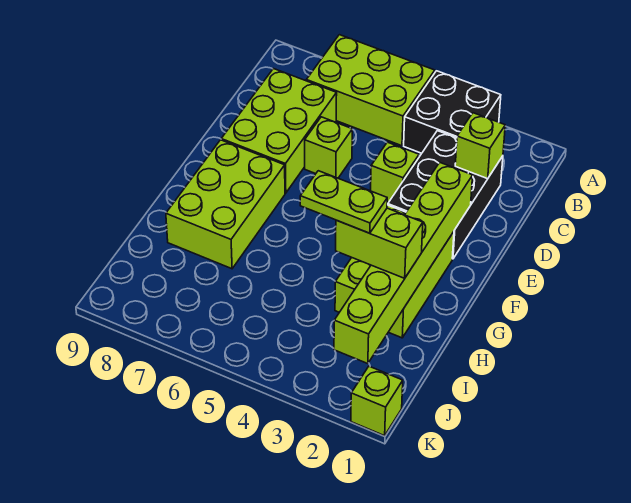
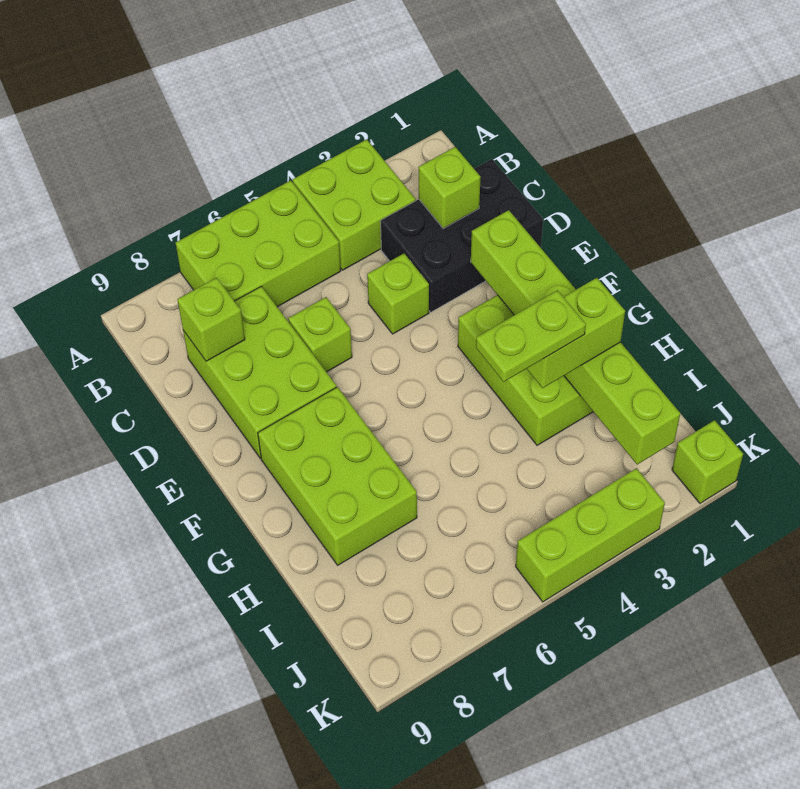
black 2x2 brick [404,71,501,153] -> lime 2x2 brick [293,139,416,270]
black 2x3 brick [388,131,503,259] -> black 2x3 brick turned to [381,159,543,312]
none -> lime 1x1 brick [177,278,245,361]
none -> lime 1x3 brick [516,468,665,602]

